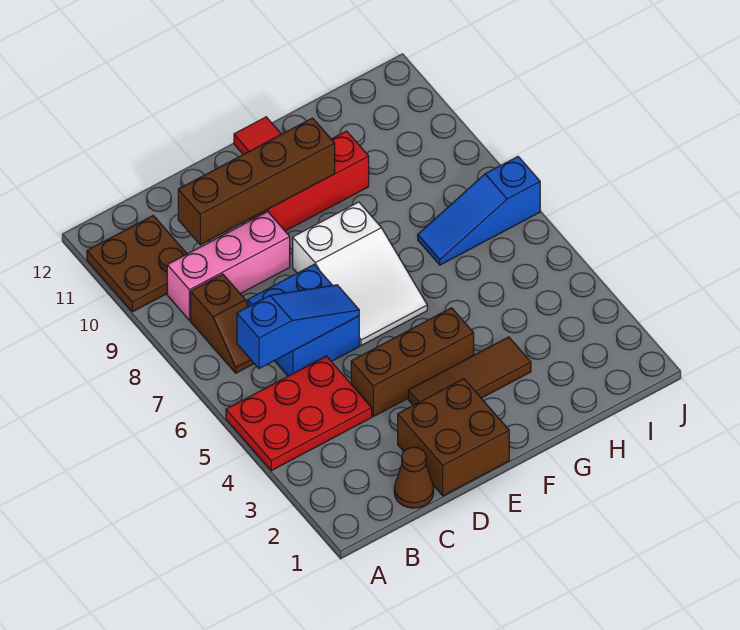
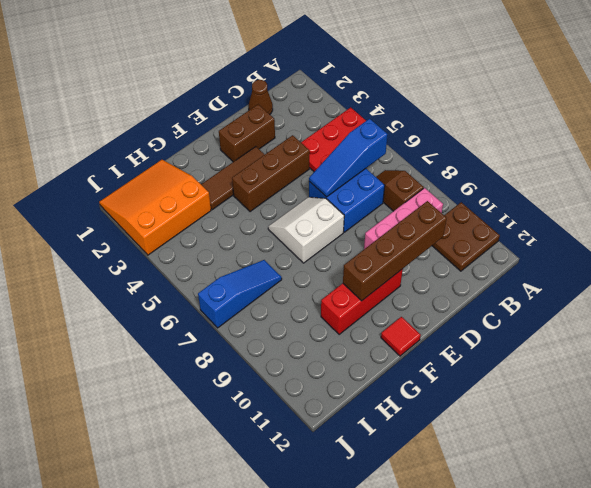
brown 2x2 brick [398,379,509,496] -> brown 1x2 brick [219,104,275,162]
white 2x3 slope [293,202,427,346] -> white 2x2 slope [268,197,344,263]
none -> orange 3x3 slope [99,160,211,255]

